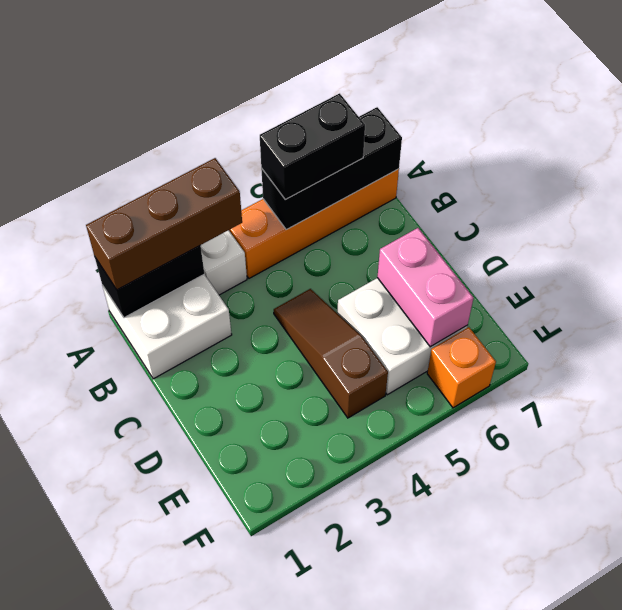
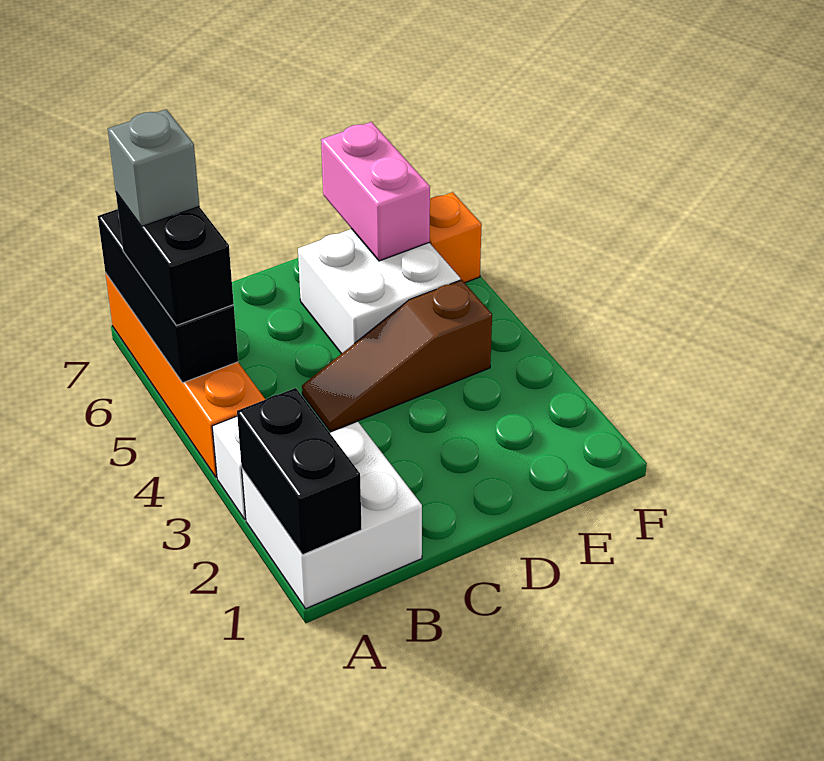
brown 1x3 brick [86,158,242,290] -> none
none -> grey 1x1 brick [108,109,200,226]
pink 1x2 brick [377,228,473,347] -> pink 1x2 brick turned to [321,122,430,261]

